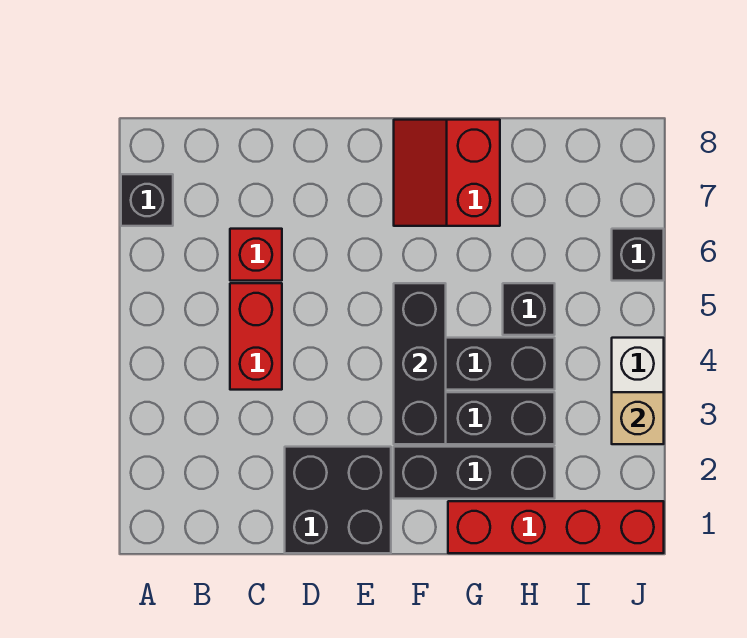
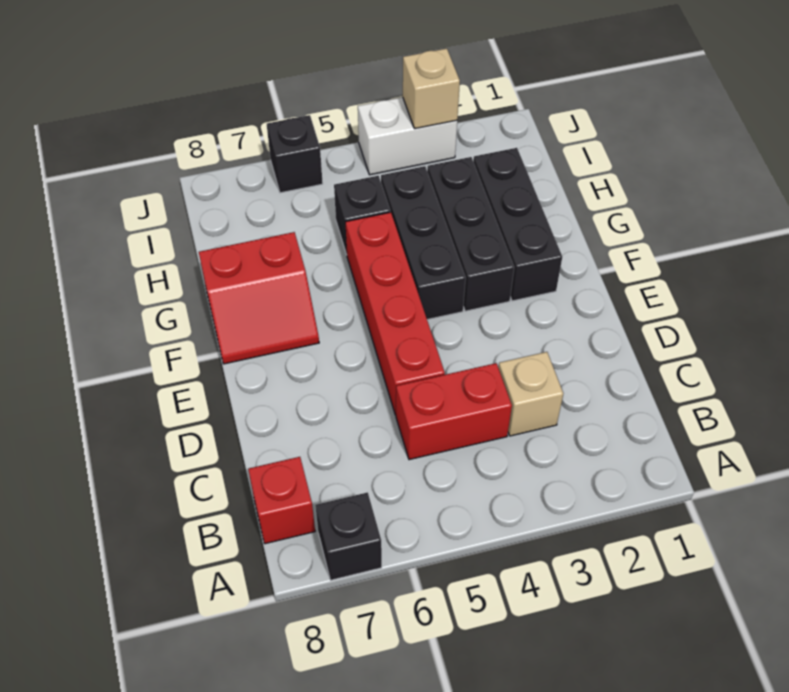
none -> tan 1x1 brick [498,352,563,436]
red 1x1 brick [230,229,282,281] -> red 1x1 brick moved to [248,457,315,544]
black 2x2 brick [285,447,391,553] -> none
black 1x3 brick [394,283,446,444] -> none
red 1x4 brick [448,501,664,553] -> red 1x4 brick moved to [345,212,445,415]

